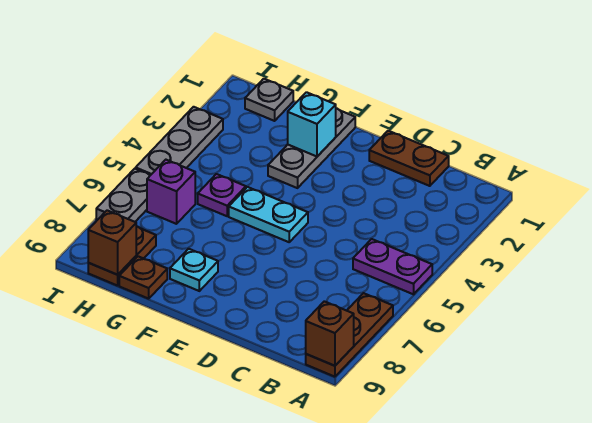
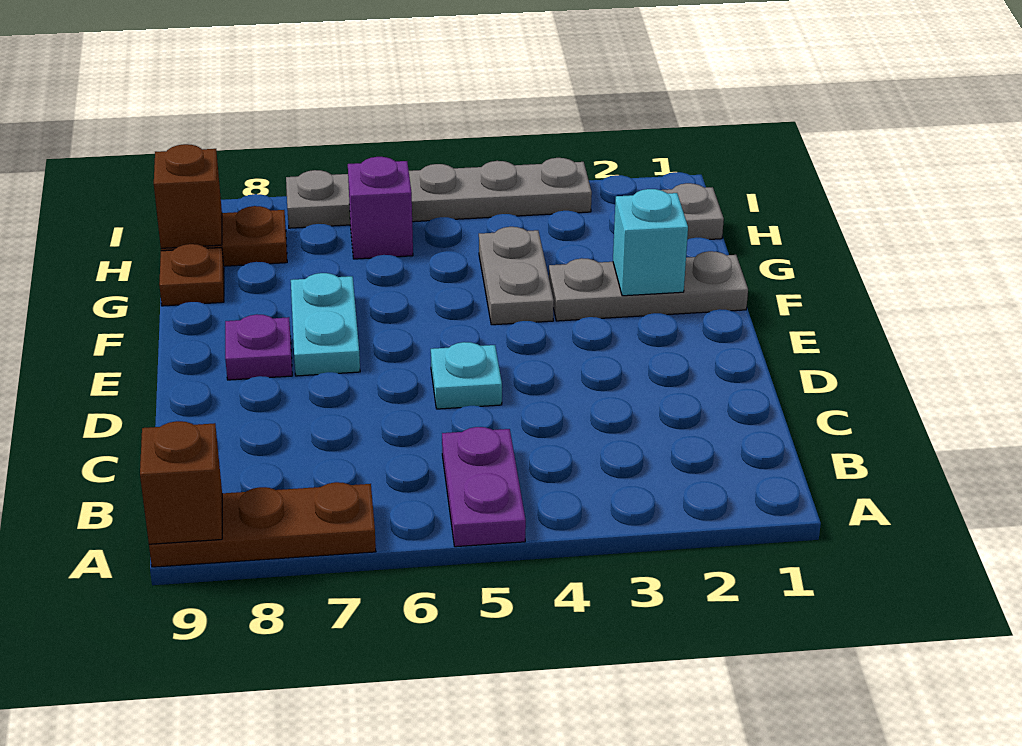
brown 1x2 plate [369,131,449,186] -> none
cyan 1x2 plate [229,187,308,242] -> cyan 1x2 plate moved to [291,273,360,376]
none -> grey 1x2 plate [479,227,554,325]
cyan 1x1 plate [170,249,218,291] -> cyan 1x1 plate moved to [431,342,502,409]
purple 1x1 plate [198,174,246,216] -> purple 1x1 plate moved to [225,314,292,380]

